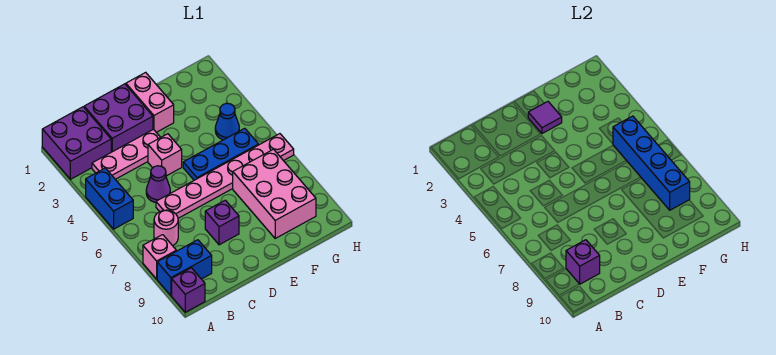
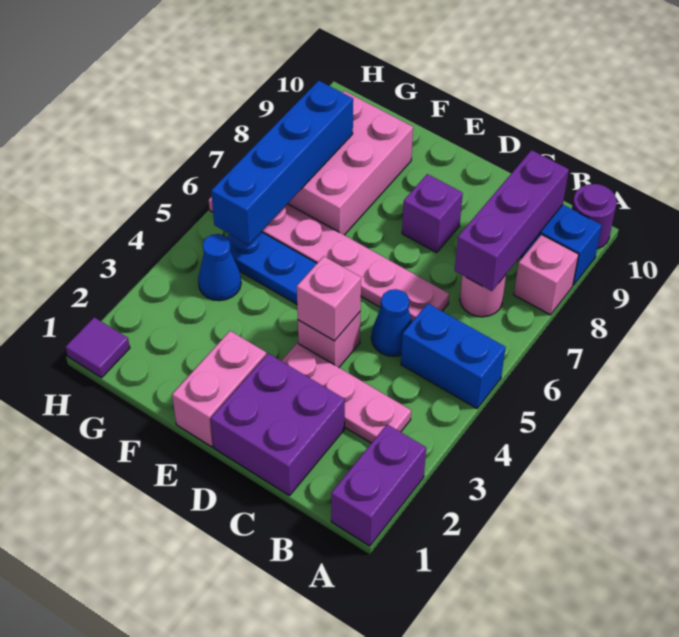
purple 2x2 brick [42,107,111,179] -> purple 1x2 brick [331,424,426,546]
blue 1x2 brick [86,168,133,229] -> blue 1x2 brick turned to [401,304,506,408]
purple 1x1 brick [172,268,205,312] -> purple 1x1 round brick [572,184,617,249]
purple 1x1 brick [566,240,600,284] -> purple 1x3 brick [455,150,569,291]
purple 1x1 cone [146,166,170,202] -> blue 1x1 cone [371,289,412,356]
none -> pink 1x1 brick [297,256,361,341]
purple 1x1 tile [528,102,562,133] -> purple 1x1 tile moved to [66,317,130,378]

